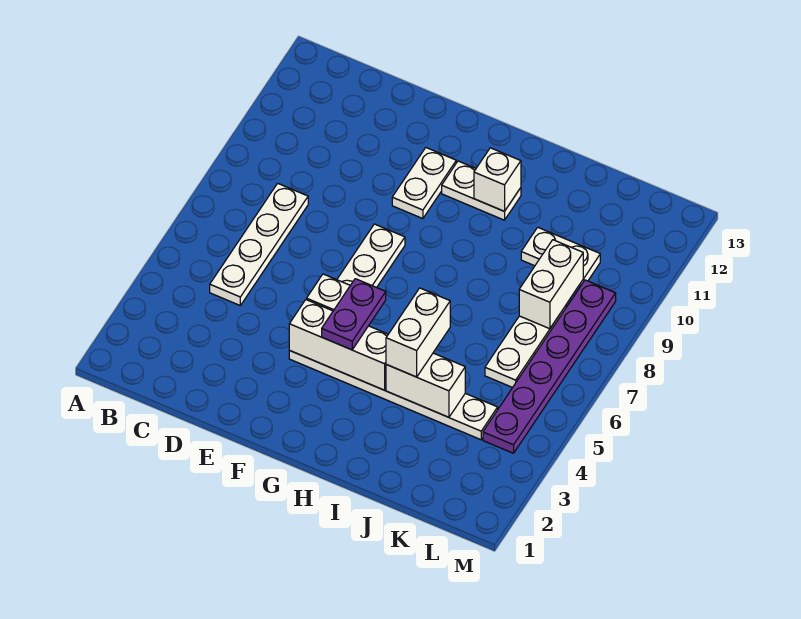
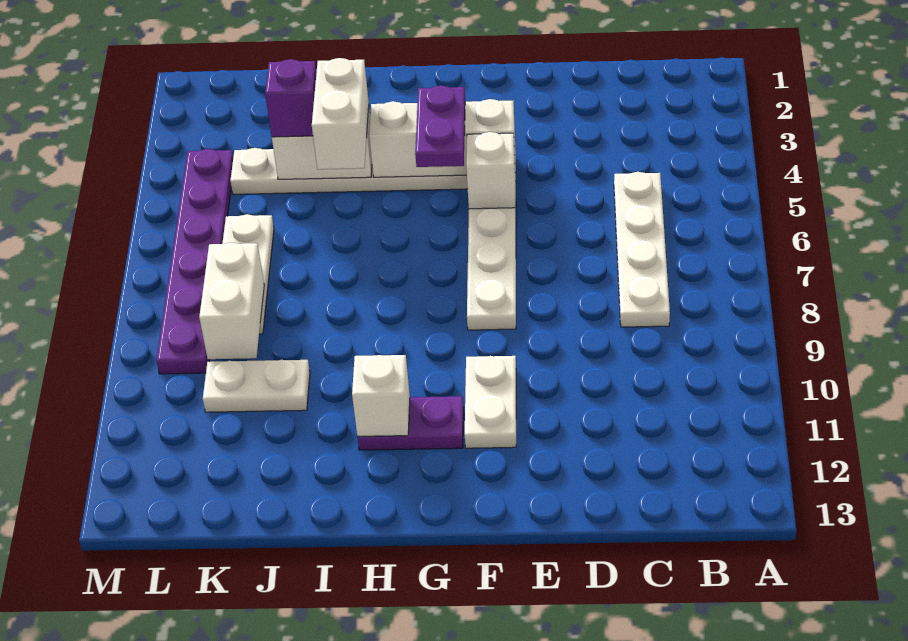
white 1x2 plate [442,161,521,220] -> purple 1x2 plate [357,396,464,450]
none -> purple 1x1 brick [265,59,317,137]

